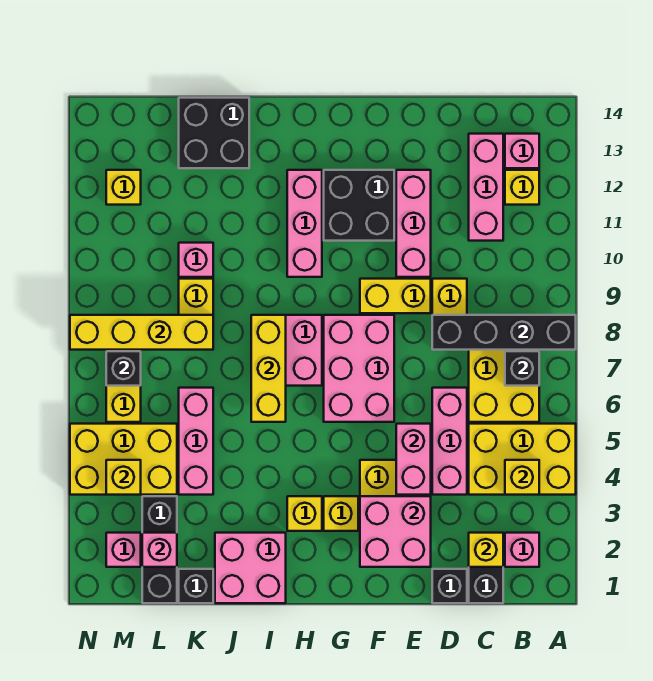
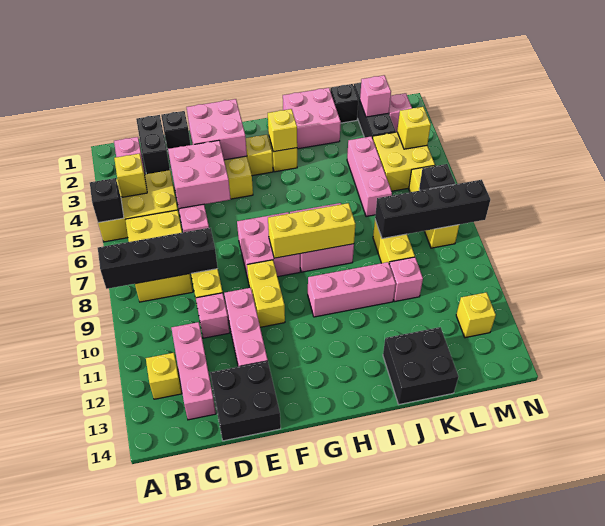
black 1x1 brick [505,351,539,386] -> black 1x1 brick moved to [90,178,124,223]
pink 1x1 brick [505,134,539,168] -> pink 1x1 brick moved to [196,293,230,338]
yellow 1x1 brick [469,533,503,567] -> yellow 1x1 brick moved to [268,109,297,152]
pink 1x2 brick [396,424,431,495] -> pink 2x2 brick [168,140,230,209]
yellow 1x2 brick [360,279,431,313] -> yellow 1x2 brick turned to [247,260,285,327]
pink 2x3 brick [324,315,394,422] -> pink 2x2 brick [237,212,300,279]
black 2x2 brick [324,170,394,241] -> black 2x2 brick moved to [210,361,281,441]
pink 1x3 brick [287,170,322,277] -> pink 1x3 brick turned to [308,262,396,317]
yellow 1x3 brick [251,315,286,422] -> yellow 1x3 brick turned to [268,203,355,258]
yellow 1x4 brick [70,315,213,350] -> black 1x4 brick [375,180,490,239]
yellow 2x3 brick [70,424,177,495] -> yellow 2x2 brick [373,132,435,191]

